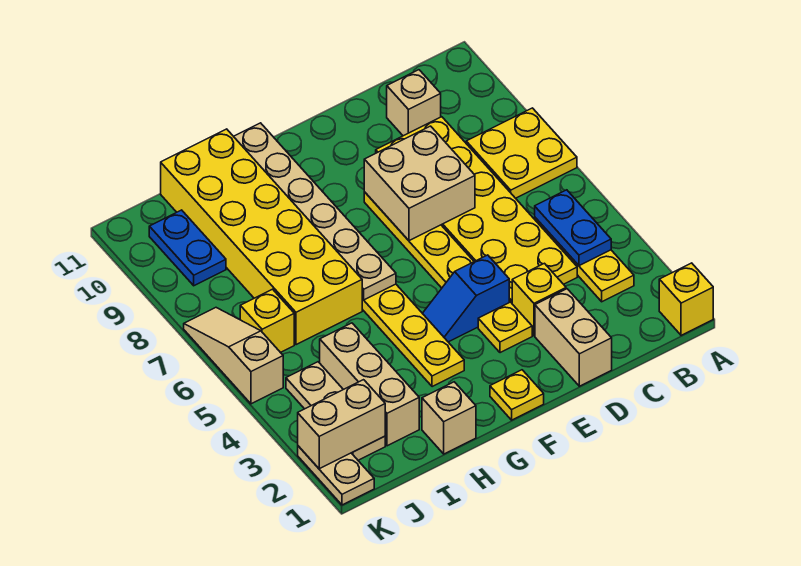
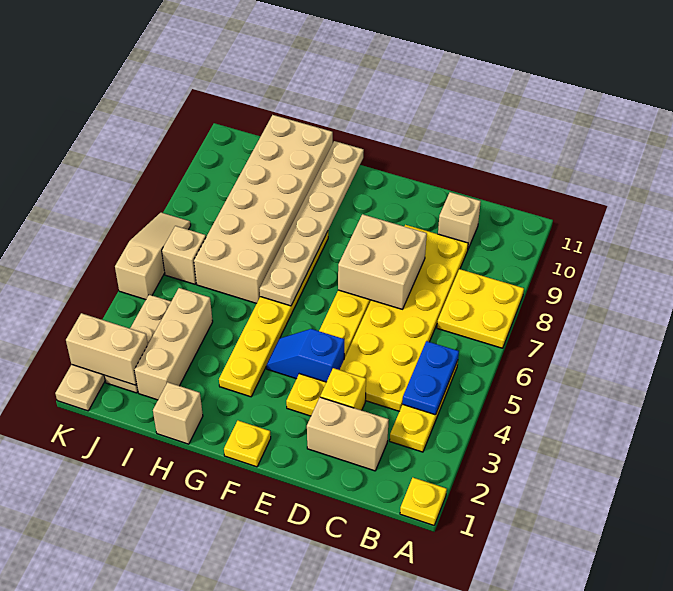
yellow 1x1 brick [659,263,713,335] -> yellow 1x1 plate [400,478,447,525]
tan 1x2 brick [535,289,612,386] -> tan 1x2 brick turned to [307,397,389,471]
yellow 2x6 brick [161,129,362,345] -> tan 2x6 brick [194,115,333,303]
yellow 1x1 brick [240,289,294,353] -> tan 1x1 brick [162,226,206,284]
blue 1x2 plate [149,210,226,286] -> none

